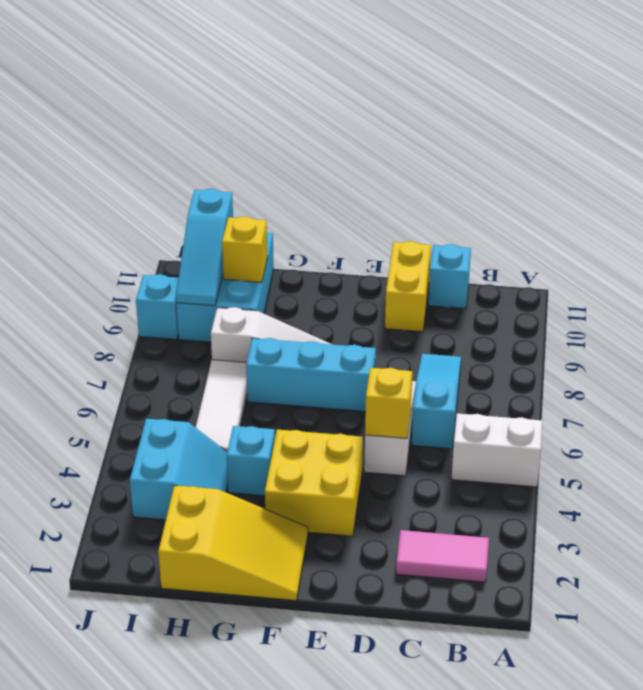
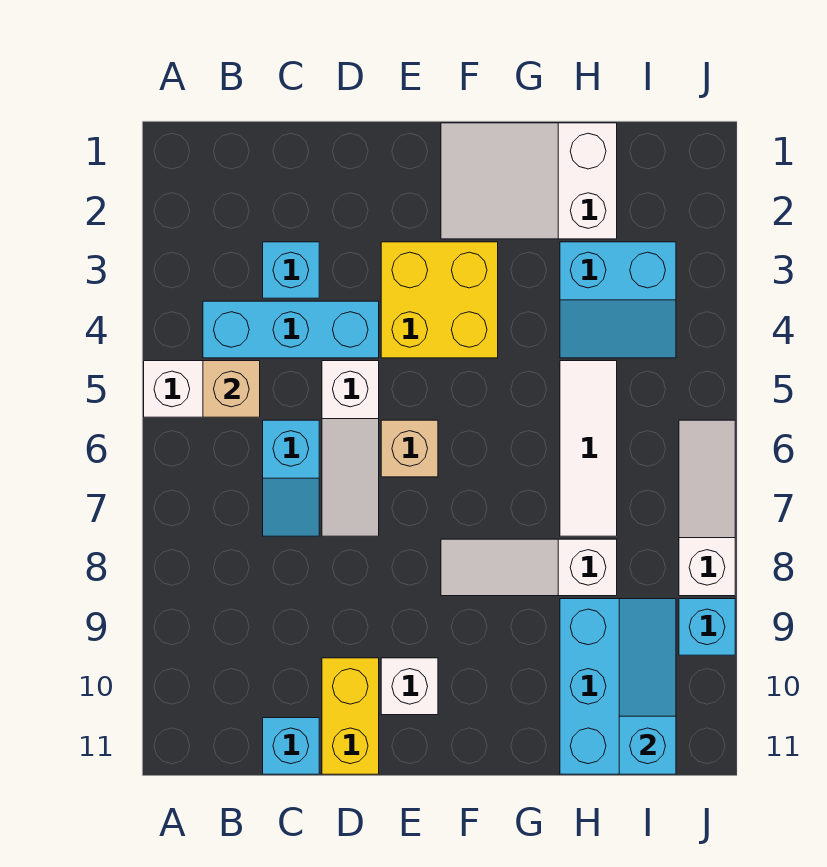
pink 1x2 tile [396,530,489,582] -> none
none -> tan 1x1 brick [203,361,260,417]
cyan 1x3 slope [412,354,461,449] -> cyan 1x2 slope [263,420,319,536]
yellow 1x1 brick [365,368,412,438] -> none
none -> tan 1x1 brick [381,420,438,477]
cyan 1x3 brick [246,338,376,412] -> cyan 1x3 brick moved to [203,301,379,358]
none -> white 1x1 brick [381,658,438,715]
yellow 2x3 slope [158,485,308,601] -> white 2x3 slope [441,123,617,239]
cyan 1x1 brick [227,426,275,496] -> cyan 1x1 brick moved to [263,242,319,298]
cyan 2x2 slope [130,419,228,520] -> cyan 2x2 slope turned to [560,242,676,358]
yellow 1x1 brick [222,217,267,282] -> none
none -> white 1x3 slope [679,420,735,596]

